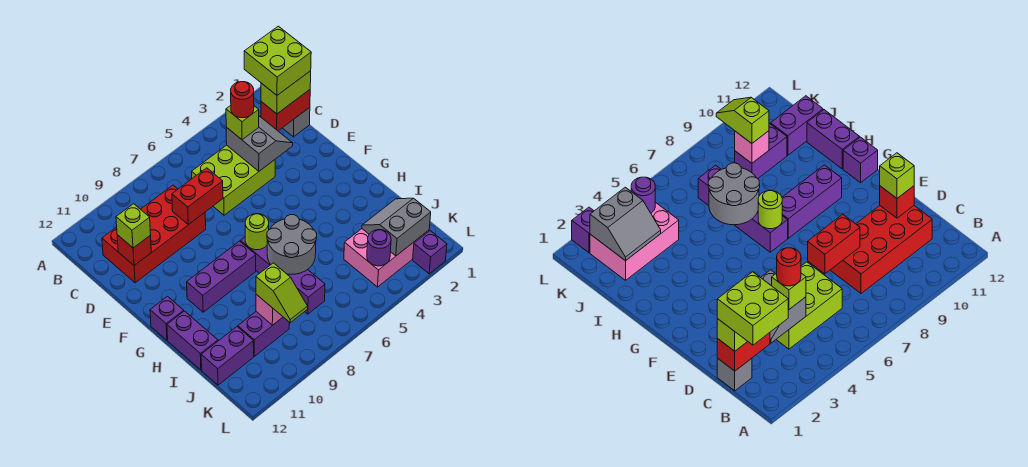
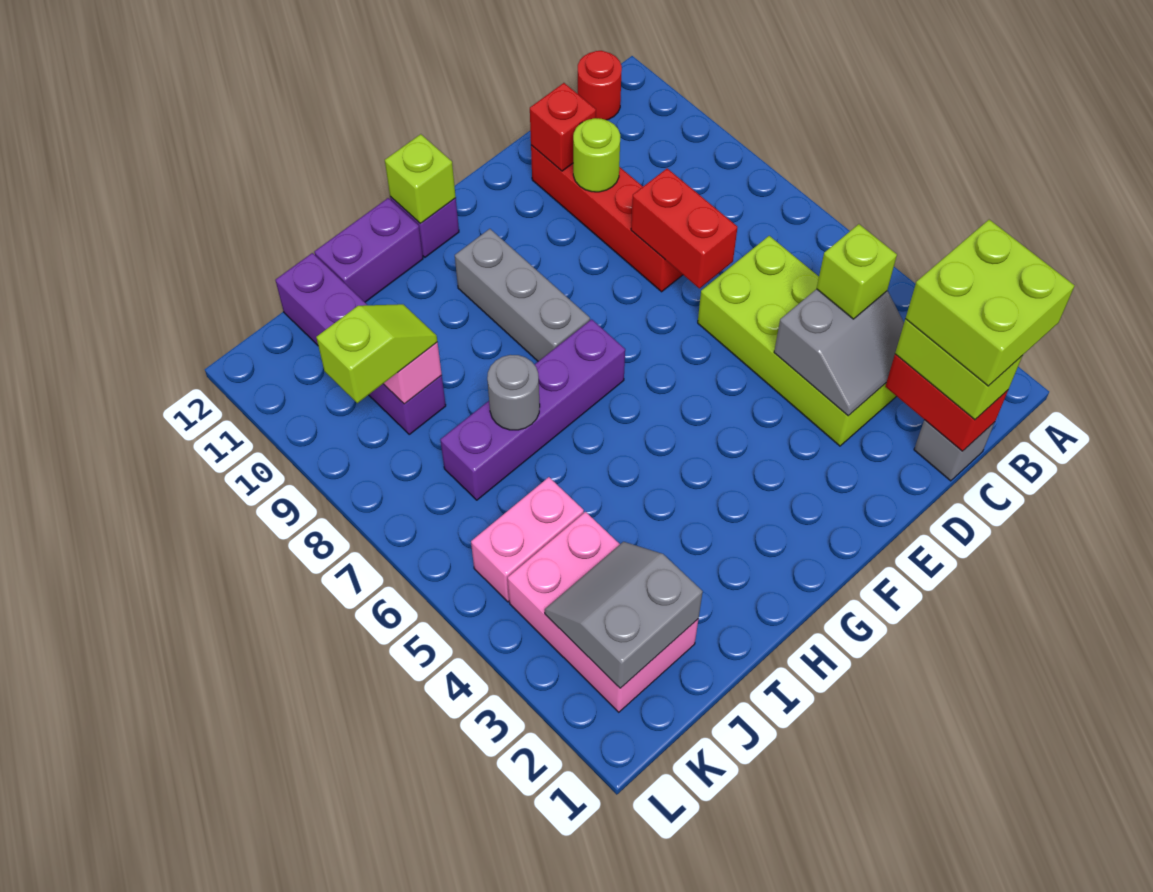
lime 2x3 brick [192,145,275,215] -> lime 2x4 brick [698,236,897,446]
red 1x1 round brick [231,82,254,118] -> red 1x1 round brick moved to [578,51,622,120]
red 2x4 brick [102,185,206,283] -> red 1x4 brick [531,145,683,292]
lime 1x1 brick [116,204,151,248] -> lime 1x1 brick moved to [385,134,456,224]
lime 1x1 round brick [245,214,269,250] -> lime 1x1 round brick moved to [573,118,620,192]
purple 1x3 brick [187,241,256,312] -> grey 1x3 brick [455,229,590,361]
grey 2x2 round brick [267,215,317,274] -> grey 1x1 round brick [487,355,540,430]
grey 2x2 slope [362,198,431,256] -> grey 2x2 slope turned to [545,542,703,688]
none -> pink 1x2 brick [471,477,584,602]
lime 1x2 slope [256,263,308,323] -> lime 1x2 slope turned to [316,304,437,403]
purple 1x1 round brick [367,230,391,266] -> none
purple 1x1 brick [413,231,447,274] -> none

